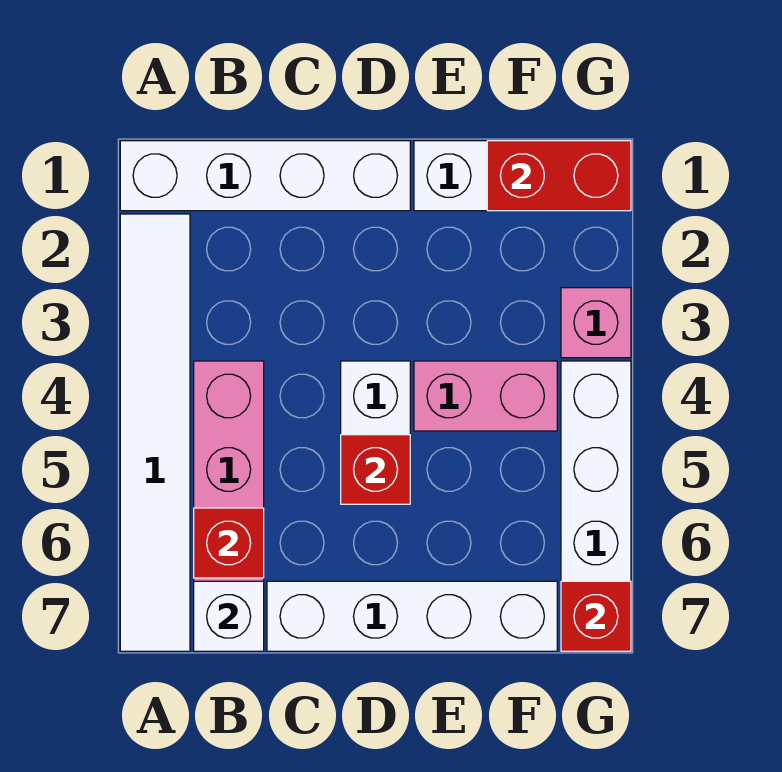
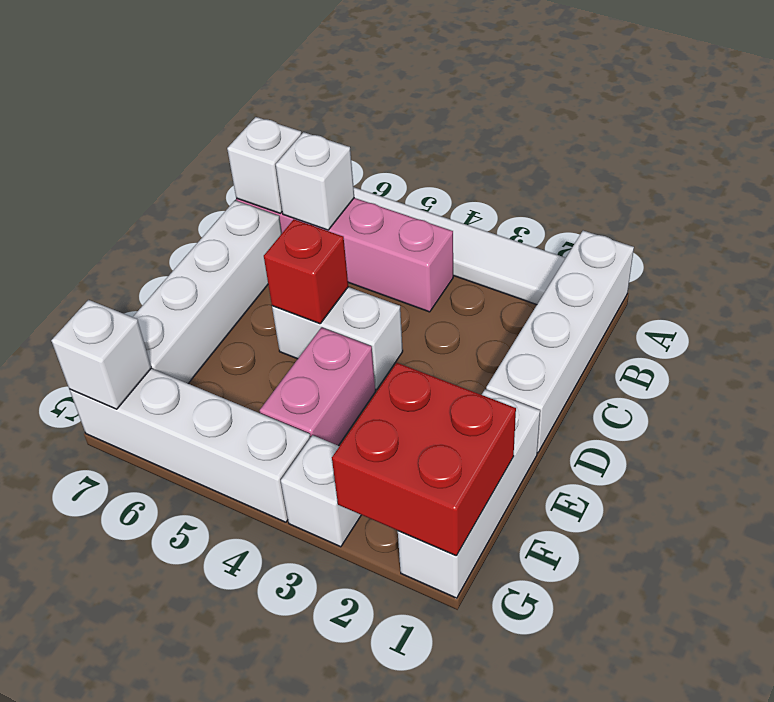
red 1x1 brick [194,508,264,578] -> white 1x1 brick [276,132,354,230]
red 1x2 brick [487,141,631,211] -> red 2x2 brick [332,363,516,556]
pink 1x1 brick [561,288,631,358] -> white 1x1 brick [281,435,361,547]
red 1x1 brick [561,581,631,651] -> white 1x1 brick [51,300,151,409]

